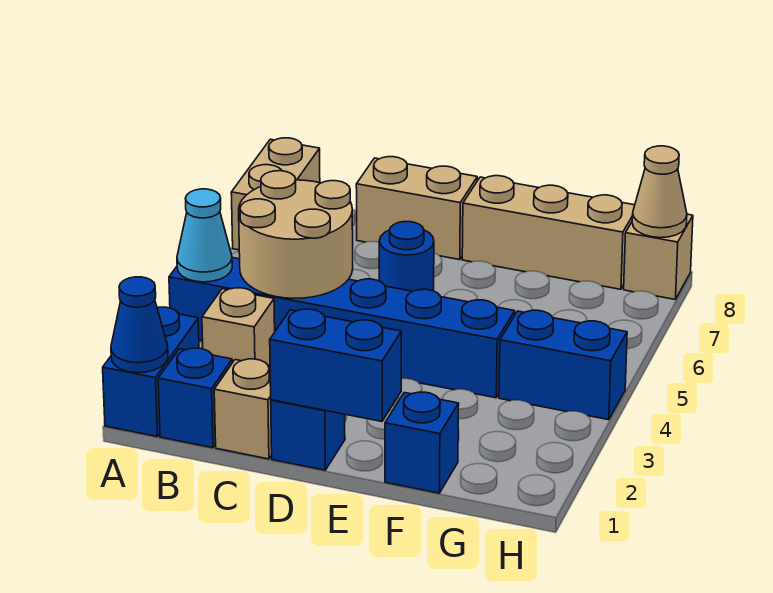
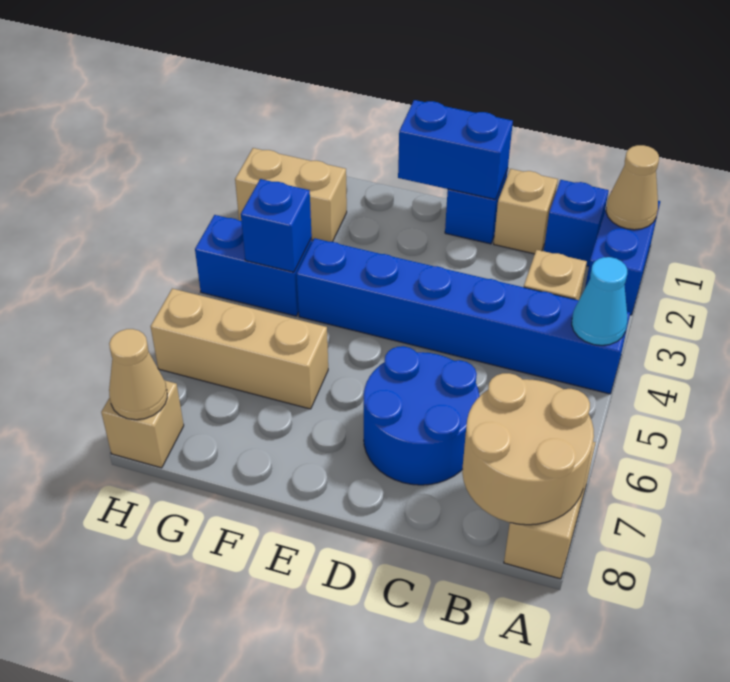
blue 1x1 cone [111,277,168,373] -> tan 1x1 cone [606,145,659,230]
tan 2x2 round brick [239,171,353,298] -> tan 2x2 round brick moved to [462,373,594,525]
tan 1x2 brick [356,157,477,260] -> tan 1x2 brick moved to [235,148,347,242]
blue 1x1 round brick [379,222,434,291] -> blue 2x2 round brick [364,346,480,485]
tan 1x3 brick [462,176,635,289] -> tan 1x3 brick moved to [151,289,328,409]
blue 1x1 brick [385,392,459,493] -> blue 1x1 brick moved to [241,179,312,272]

